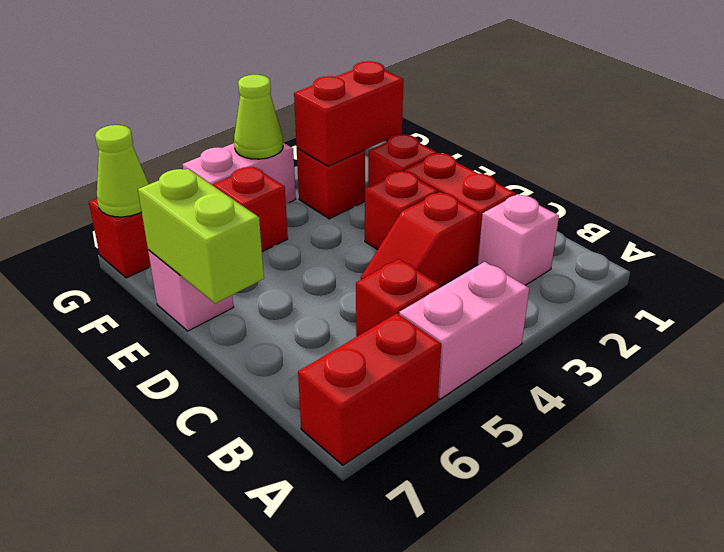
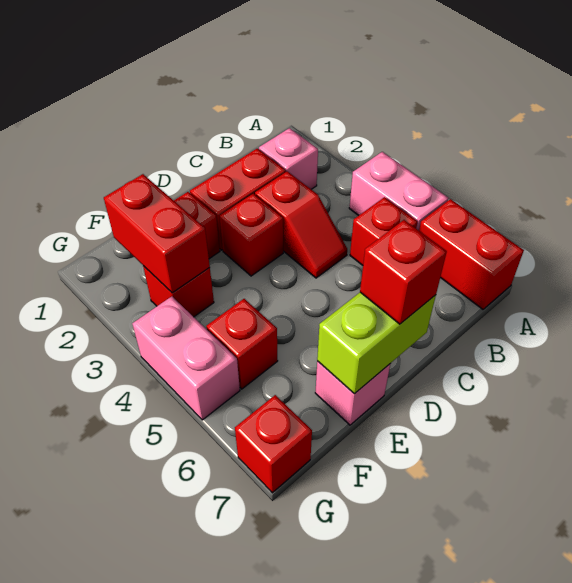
none -> red 1x1 brick [360,220,447,324]
lime 1x1 cone [234,75,283,159] -> none
lime 1x1 cone [95,125,149,217] -> none

